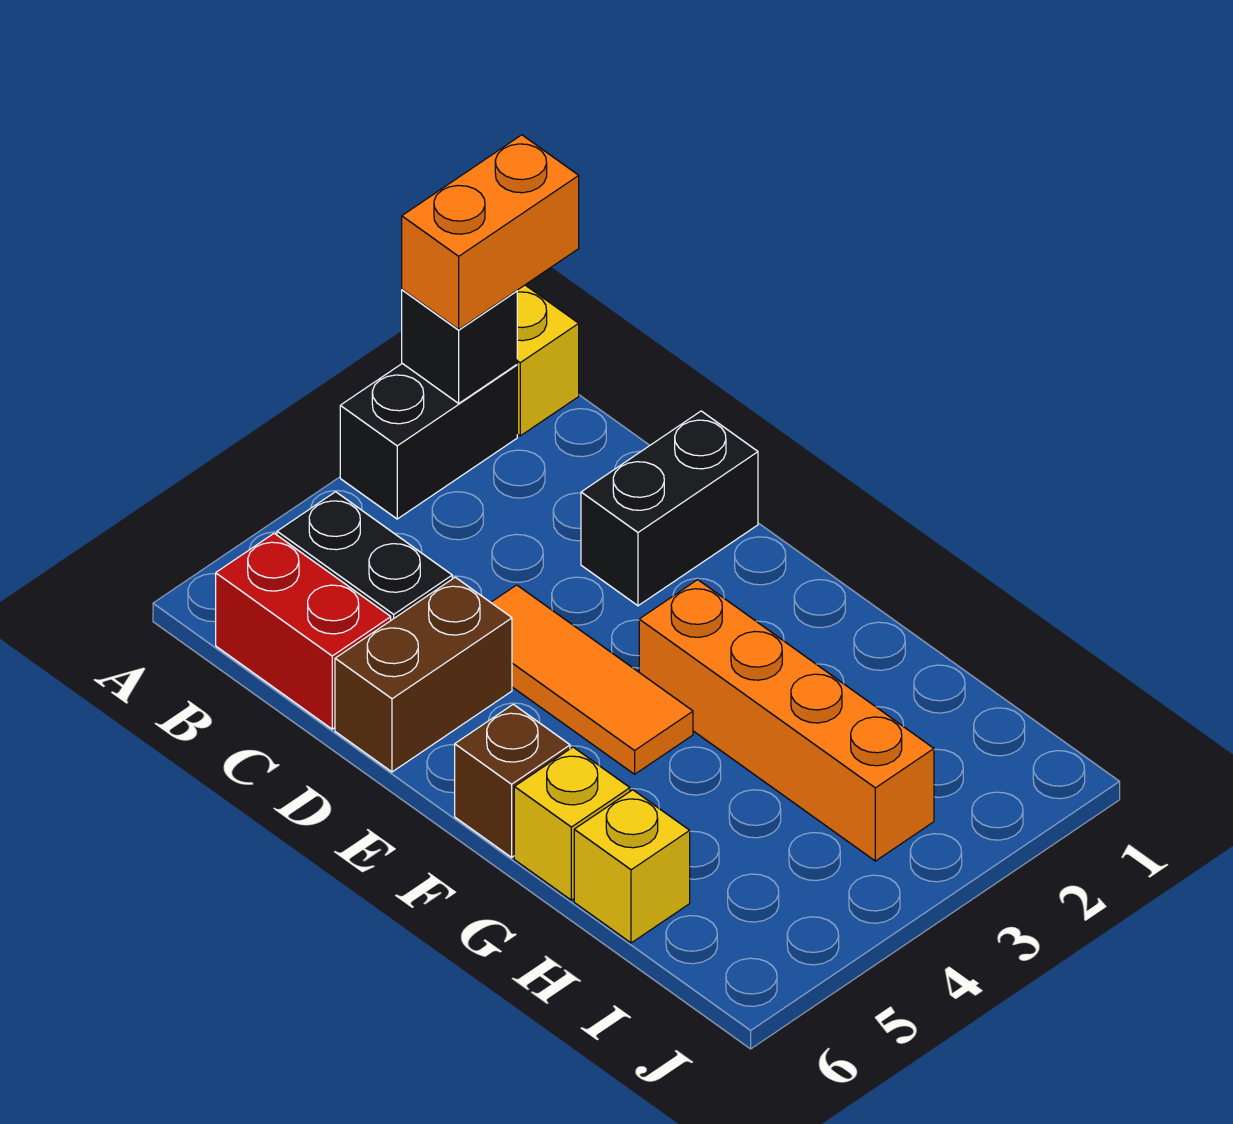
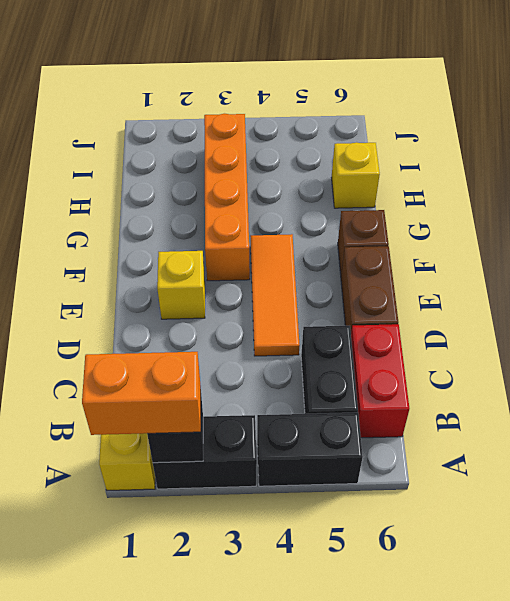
black 1x2 brick [581,411,758,606] -> black 1x2 brick moved to [257,412,363,486]
brown 1x2 brick [335,577,512,772] -> brown 1x2 brick turned to [341,246,398,331]
yellow 1x1 brick [514,747,630,900] -> yellow 1x1 brick moved to [157,251,205,319]

